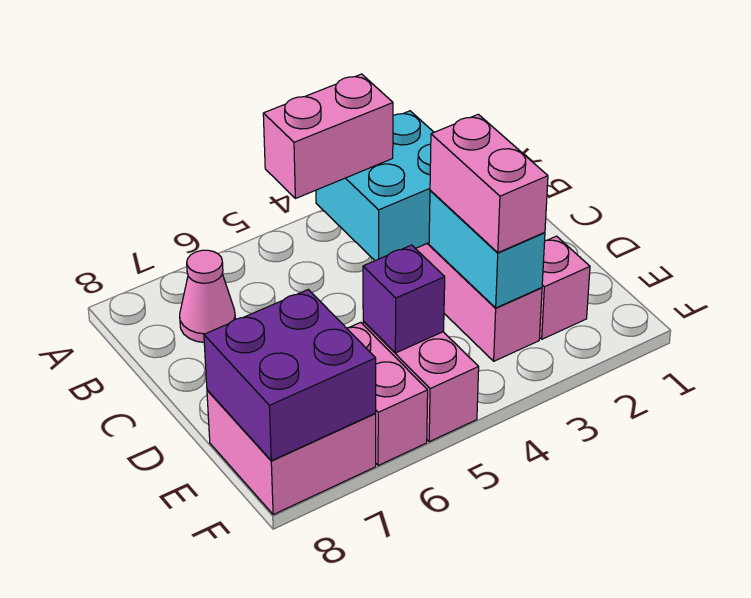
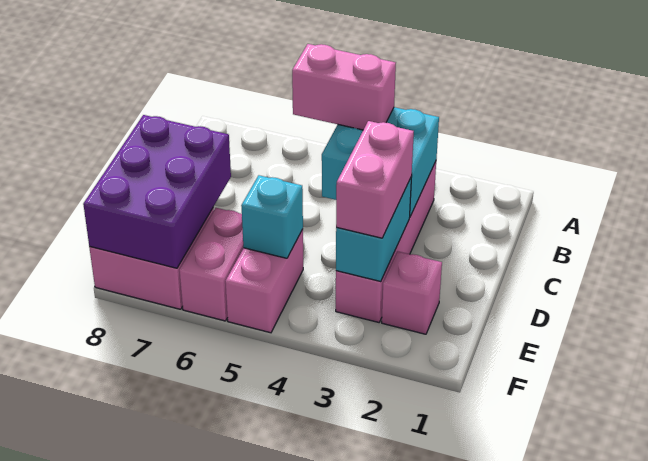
pink 1x1 cone [180,250,235,342] -> none
purple 1x1 brick [363,245,445,353] -> cyan 1x1 brick [241,175,303,258]
purple 2x2 brick [204,290,376,461] -> purple 2x3 brick [83,115,231,268]

